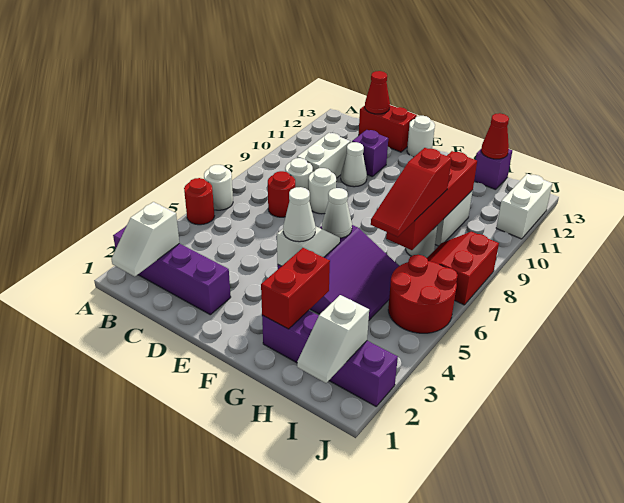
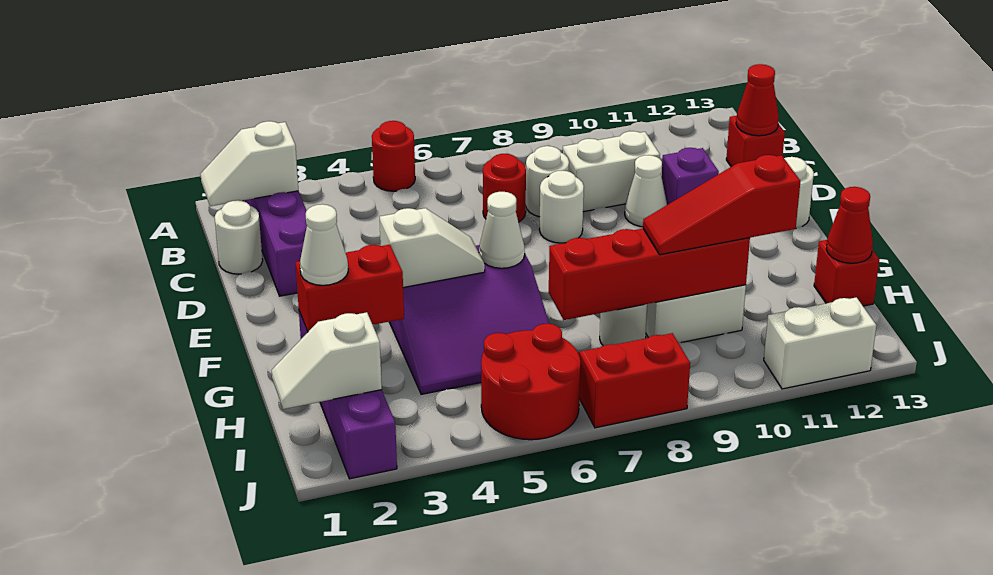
white 1x1 round brick [204,165,233,210] -> white 1x1 round brick moved to [215,200,263,274]
red 1x2 brick [359,105,417,152] -> red 1x1 brick [726,116,785,167]
white 1x1 cone [283,187,316,242] -> white 1x1 cone moved to [300,204,348,285]
red 1x3 slope [371,148,452,237] -> red 1x3 slope moved to [643,155,800,255]
purple 1x1 brick [474,149,512,190] -> red 1x1 brick [814,240,879,306]

